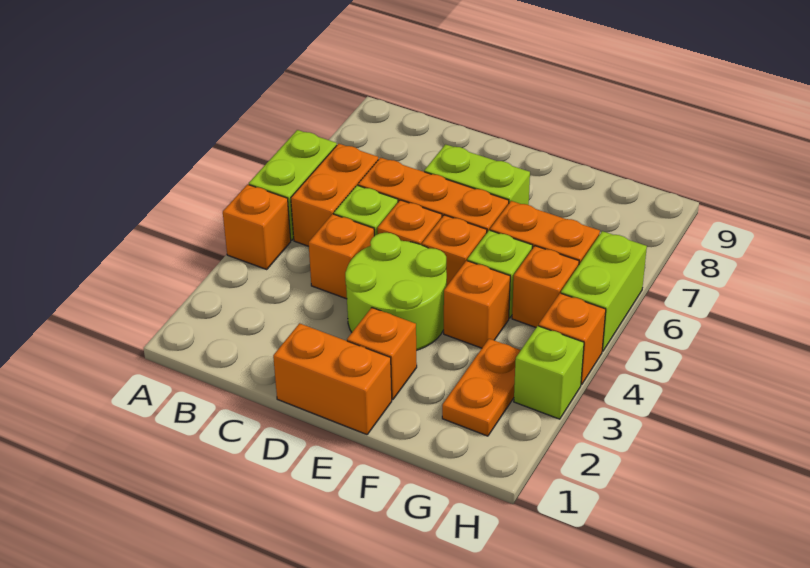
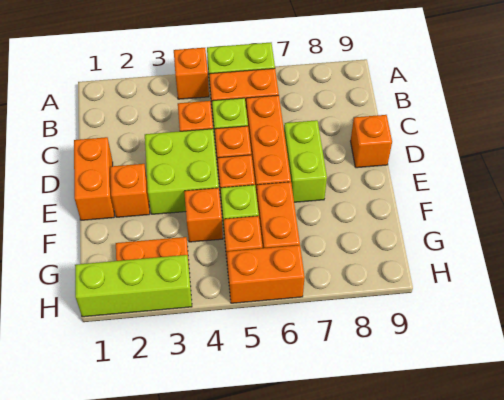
lime 2x2 round brick [345,233,447,350] -> lime 2x2 brick [145,129,219,214]
lime 1x1 brick [514,326,584,419] -> lime 1x3 brick [75,255,192,317]
orange 1x1 brick [539,293,606,385] -> orange 1x1 brick moved to [351,115,392,168]
lime 1x2 brick [561,231,647,351] -> orange 1x2 brick [227,245,305,303]

